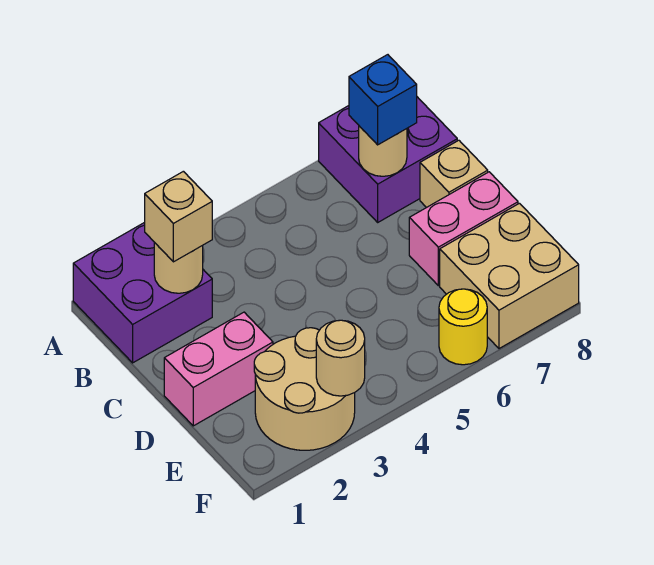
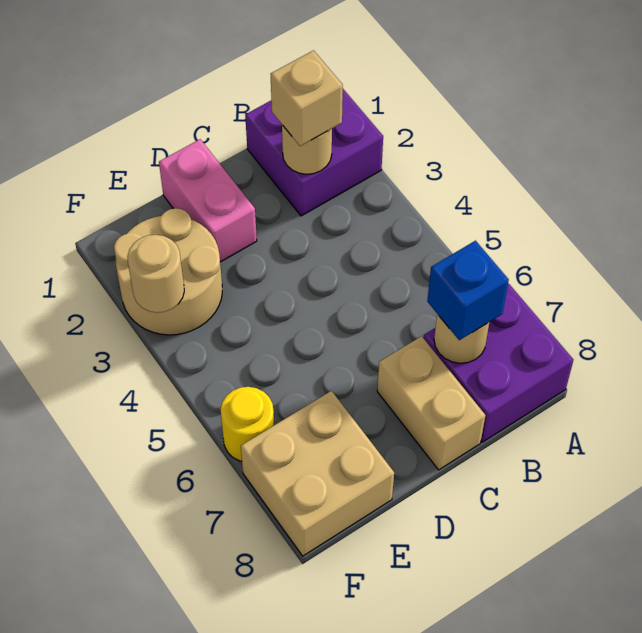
tan 1x1 brick [420,140,488,208] -> tan 1x2 brick [377,336,485,470]
pink 1x2 brick [409,172,518,286] -> none

